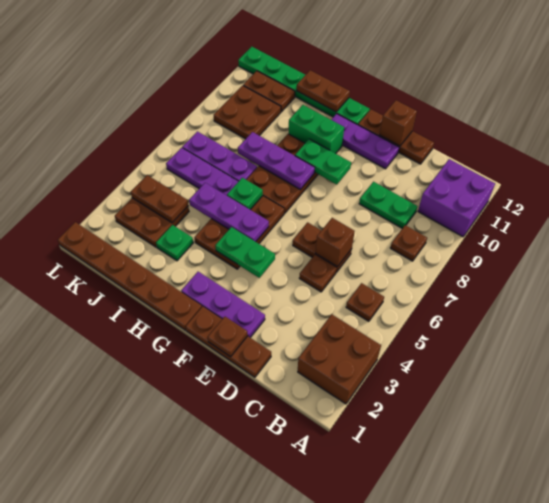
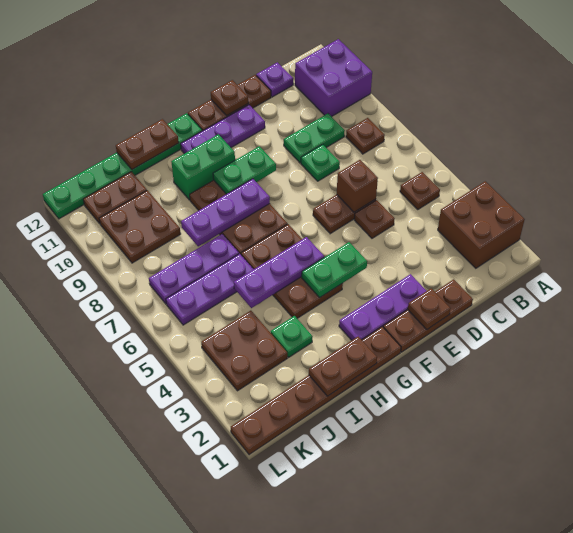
none -> purple 1x1 plate [256,62,293,97]
brown 1x1 brick [380,100,417,146] -> brown 1x1 plate [211,80,248,116]
green 1x1 plate [227,178,263,210] -> green 1x1 plate moved to [301,145,340,181]
brown 1x2 plate [131,175,188,223] -> brown 1x2 plate moved to [309,337,377,396]

